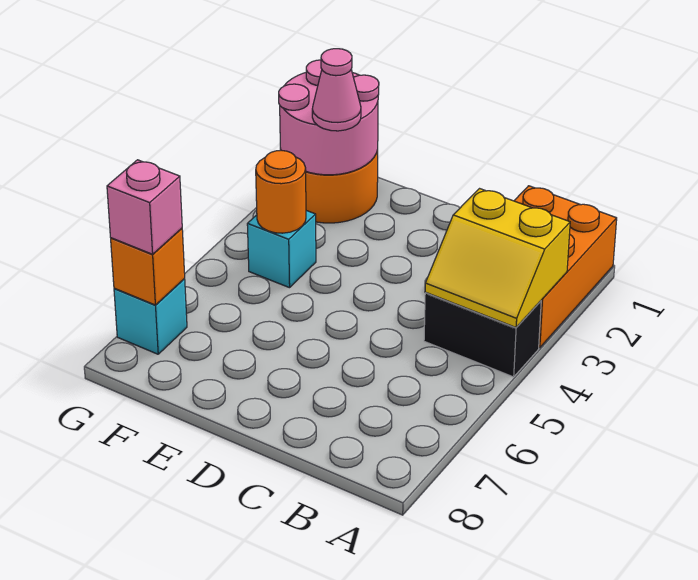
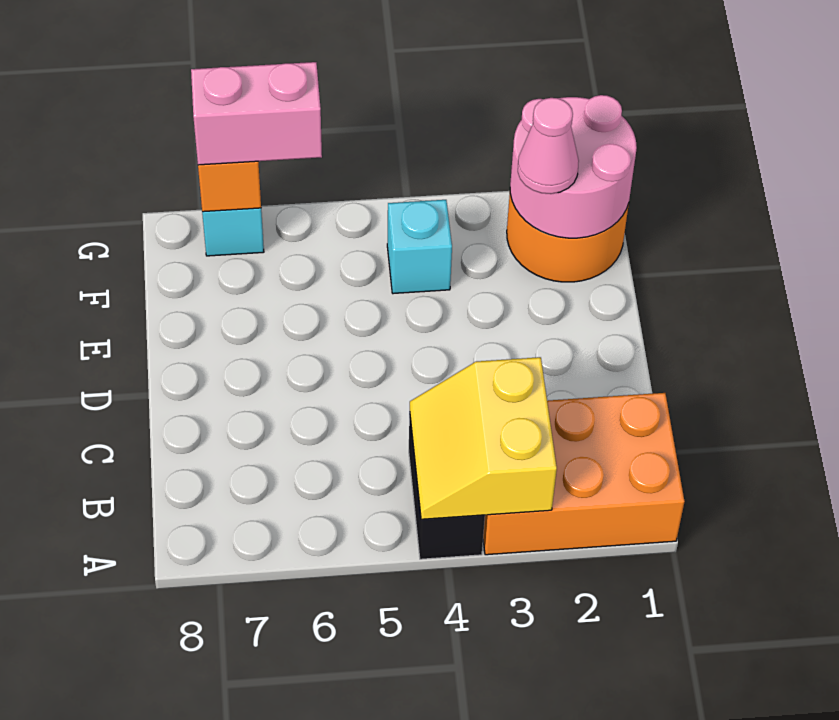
orange 1x1 round brick [256,150,306,233] -> none
pink 1x1 brick [107,160,182,254] -> pink 1x2 brick [191,62,322,165]

